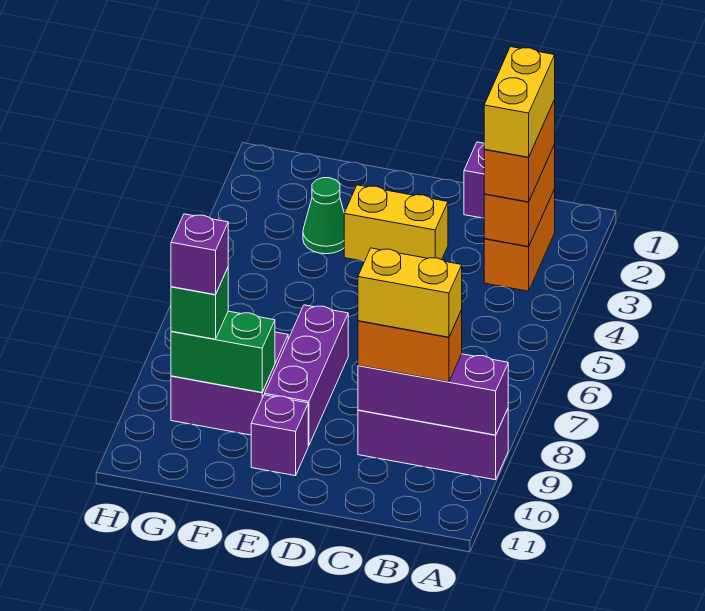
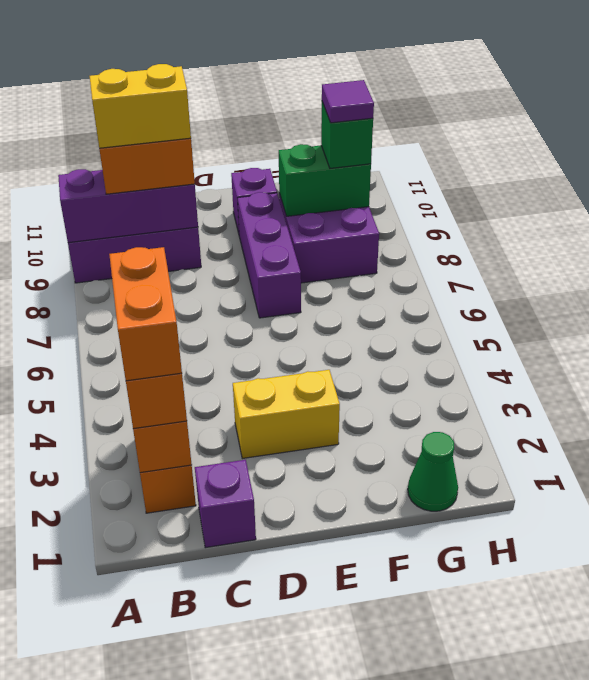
yellow 1x2 brick [484,47,555,157] -> orange 1x2 brick [109,247,182,381]
green 1x1 cone [303,178,344,254] -> green 1x1 cone moved to [408,432,458,511]
purple 1x1 brick [171,214,228,295] -> purple 1x1 tile [322,80,374,123]

